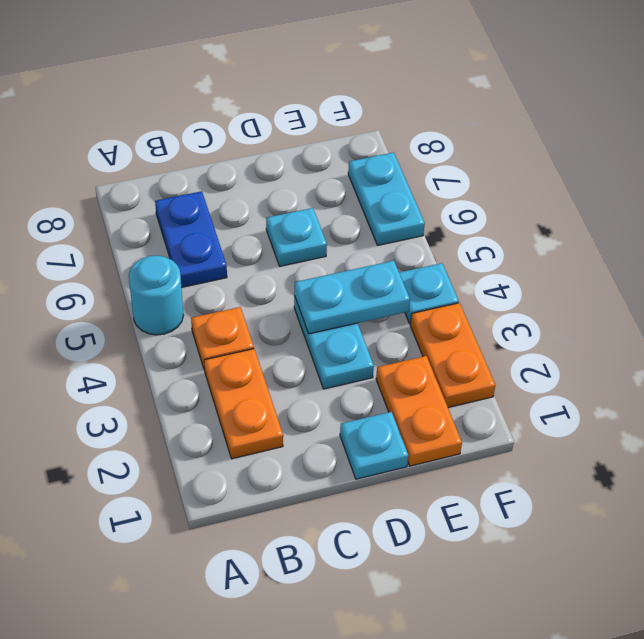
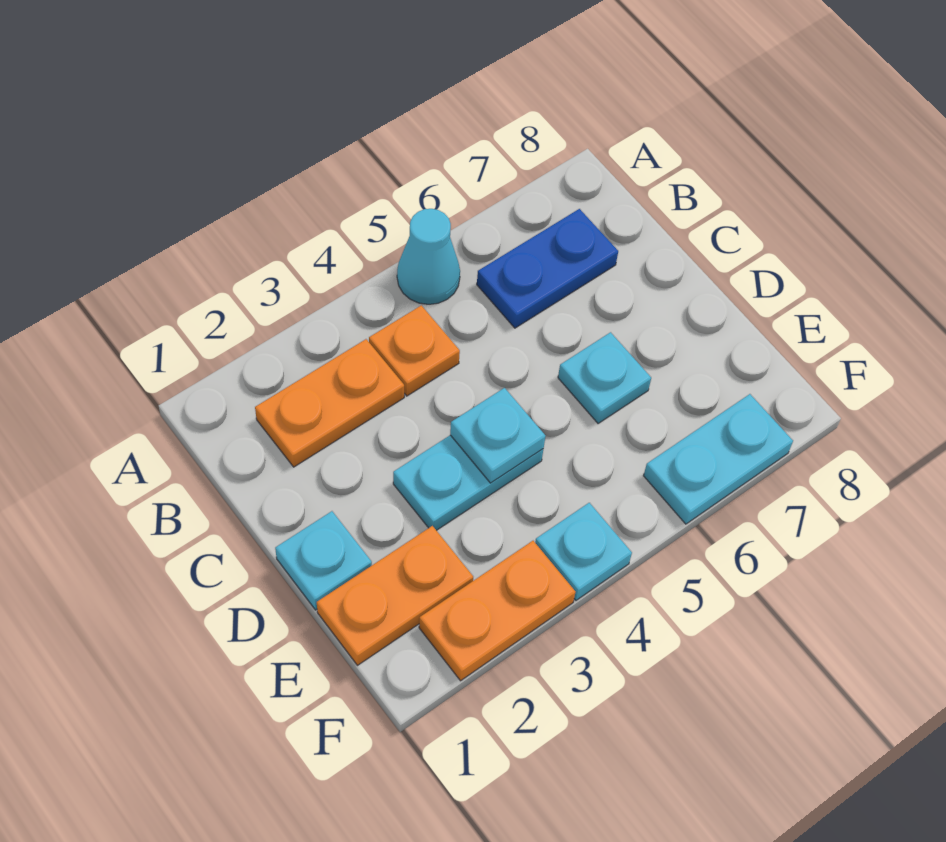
cyan 1x1 round brick [129,256,184,335] -> cyan 1x1 cone [397,209,460,304]
cyan 1x2 plate [294,261,410,334] -> cyan 1x1 plate [450,388,546,483]

